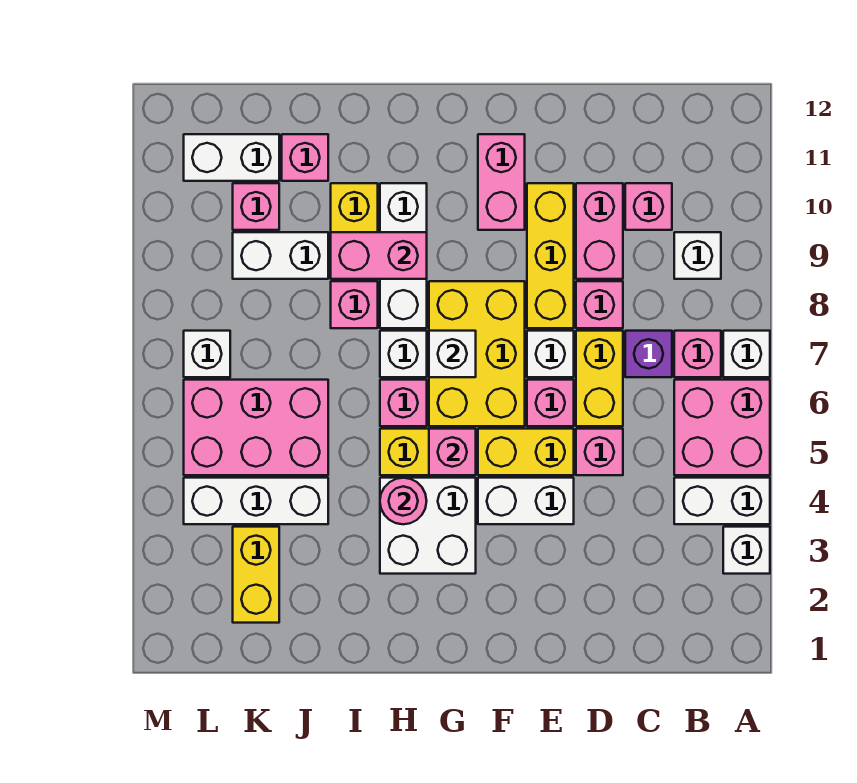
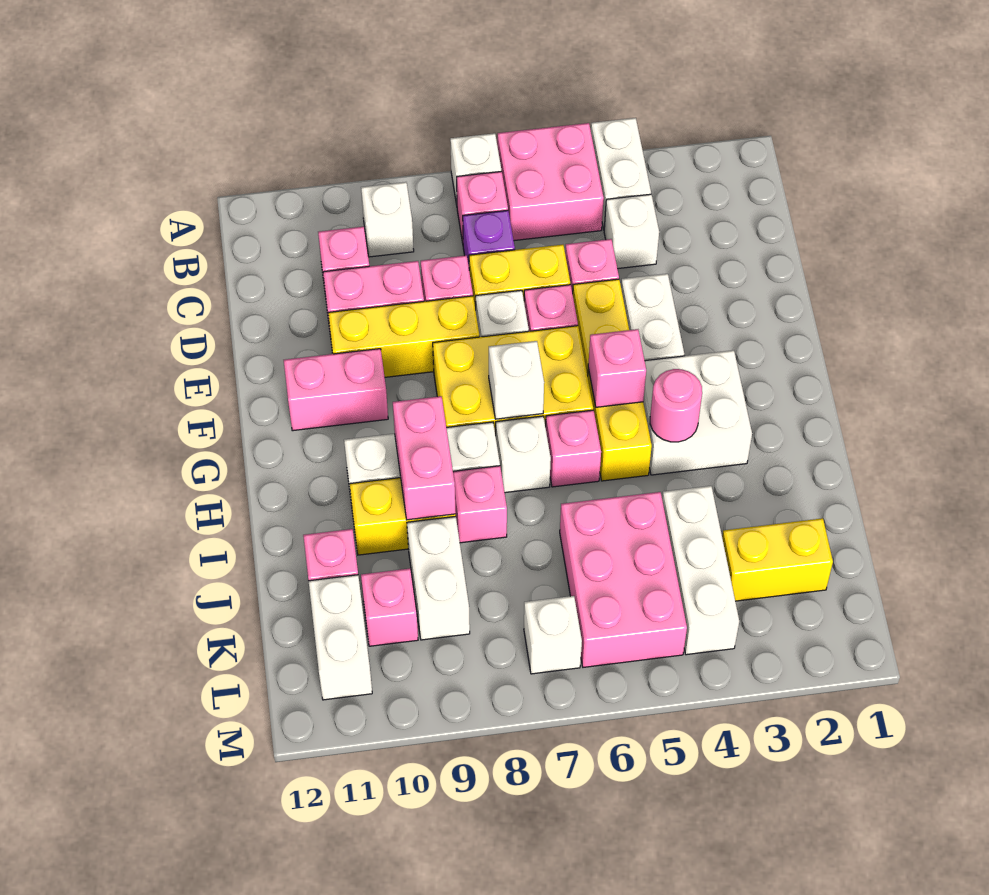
white 1x1 brick [723,527,770,574] -> white 1x1 brick moved to [604,194,659,269]

